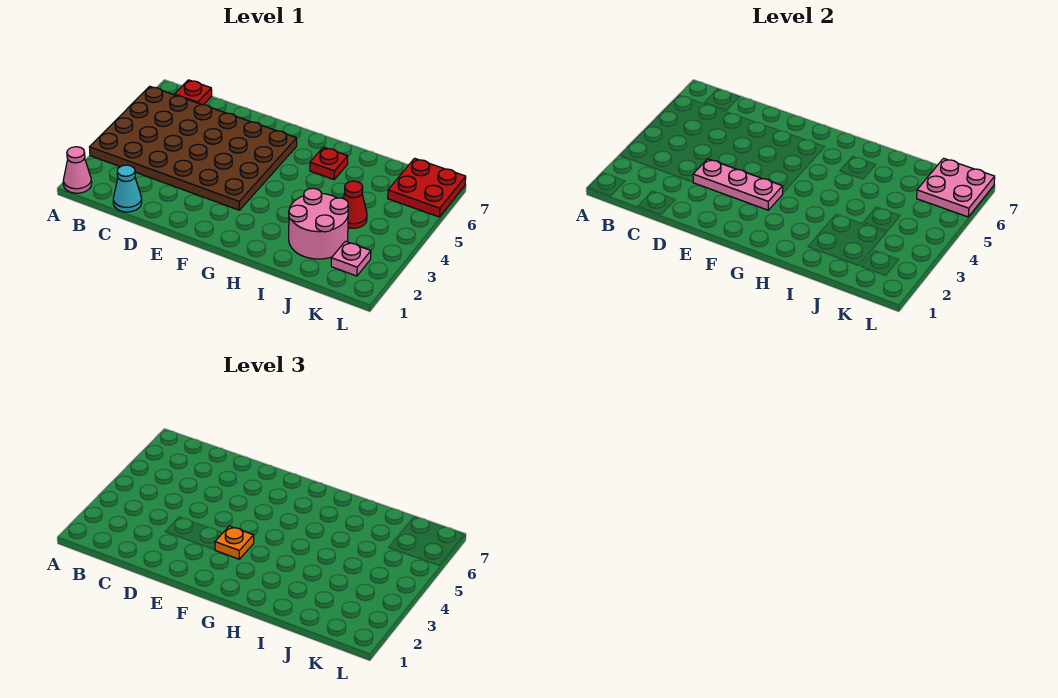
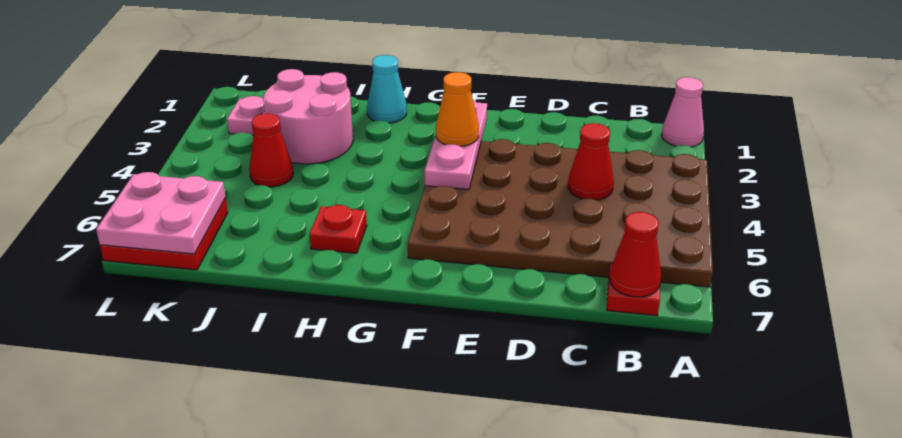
none -> red 1x1 cone [610,212,661,297]
cyan 1x1 cone [113,165,142,212] -> cyan 1x1 cone moved to [367,55,407,123]
none -> red 1x1 cone [568,123,614,200]
pink 1x3 plate [693,159,783,210] -> pink 1x3 plate turned to [425,100,487,190]
orange 1x1 plate [215,526,254,559] -> orange 1x1 cone [436,72,479,147]

